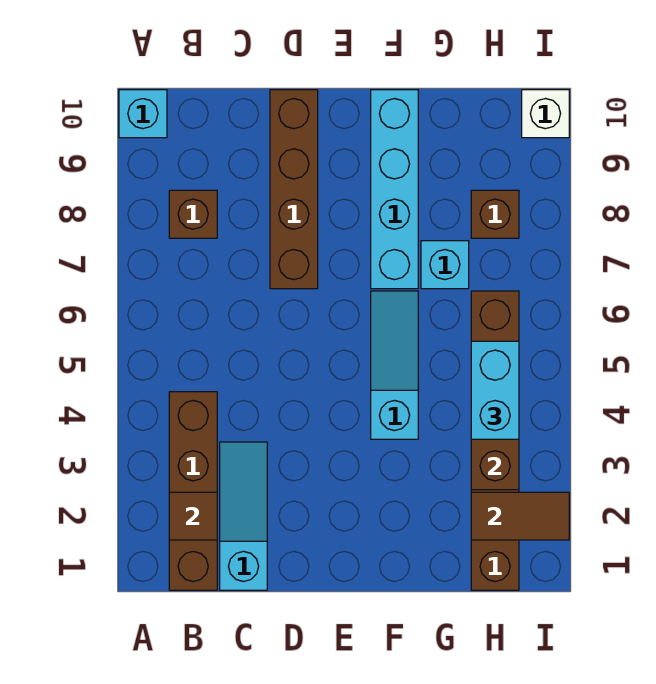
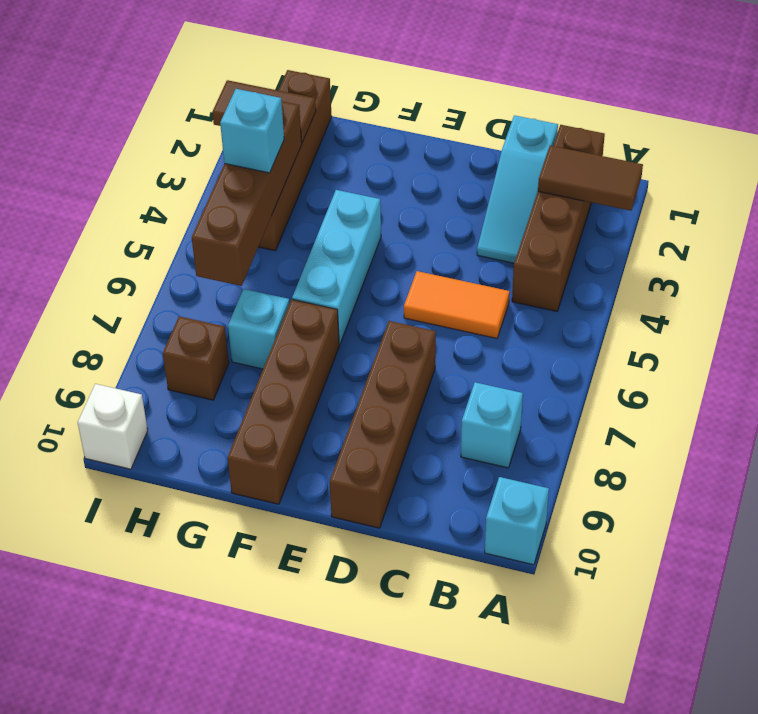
brown 1x1 tile [169,492,217,540] -> brown 1x2 tile [538,146,643,211]
brown 1x1 brick [169,190,217,238] -> cyan 1x1 brick [461,382,523,468]
none -> orange 1x2 tile [404,271,510,338]
cyan 1x3 slope [371,291,418,439] -> cyan 1x3 brick [292,190,381,345]
cyan 1x4 brick [371,90,418,289] -> brown 1x4 brick [228,300,339,504]
cyan 1x2 brick [471,341,519,439] -> cyan 1x1 brick [220,89,284,173]

